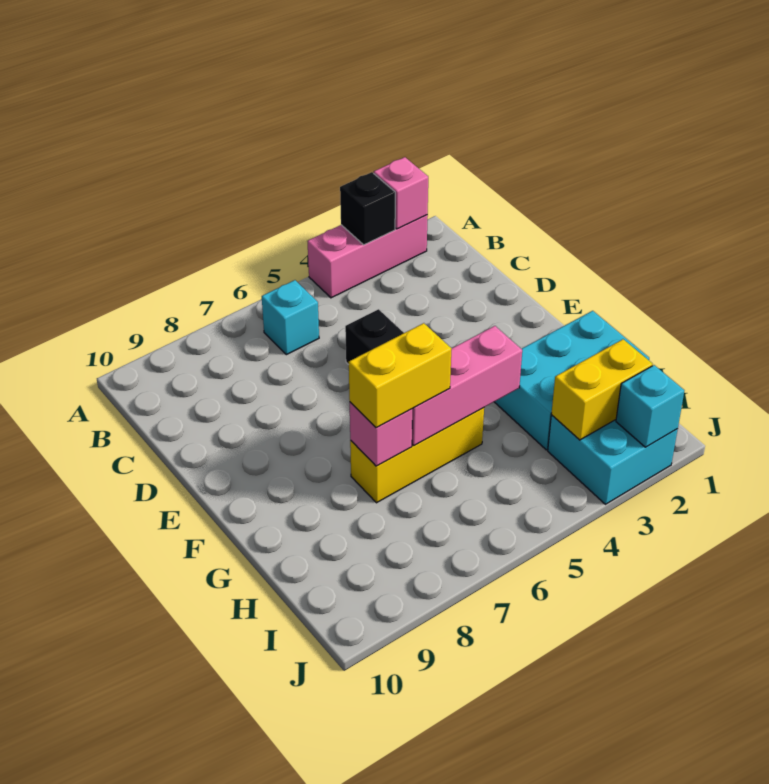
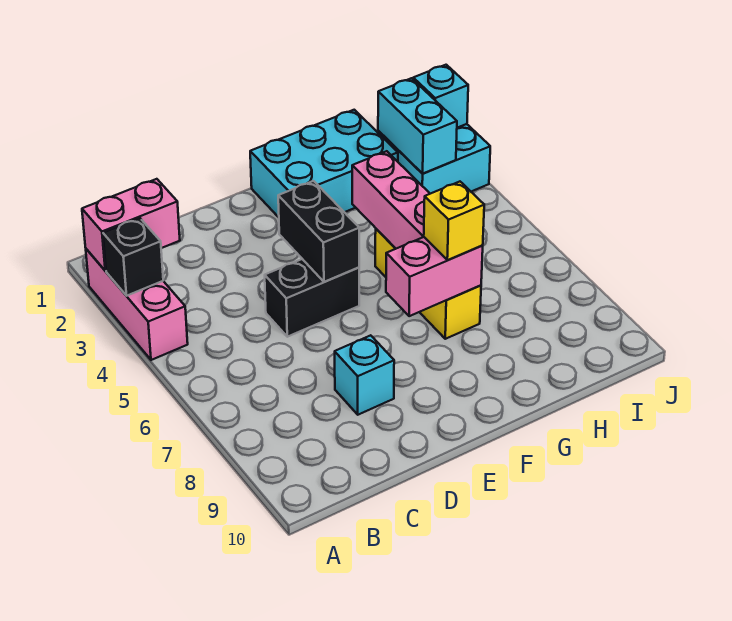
pink 1x1 brick [374,157,428,229] -> pink 1x2 brick [82,179,180,271]
cyan 1x1 brick [262,280,319,355] -> cyan 1x1 brick moved to [335,335,394,415]
none -> black 1x2 brick [278,181,359,282]
cyan 2x3 brick [495,311,649,450] -> cyan 2x3 brick turned to [250,110,398,217]
yellow 1x2 brick [349,323,452,428] -> yellow 1x1 brick [424,182,484,260]
pink 1x1 brick [350,402,412,466] -> pink 1x2 brick [386,237,483,316]
yellow 1x2 brick [551,339,653,440] -> cyan 1x2 brick [378,78,457,174]

